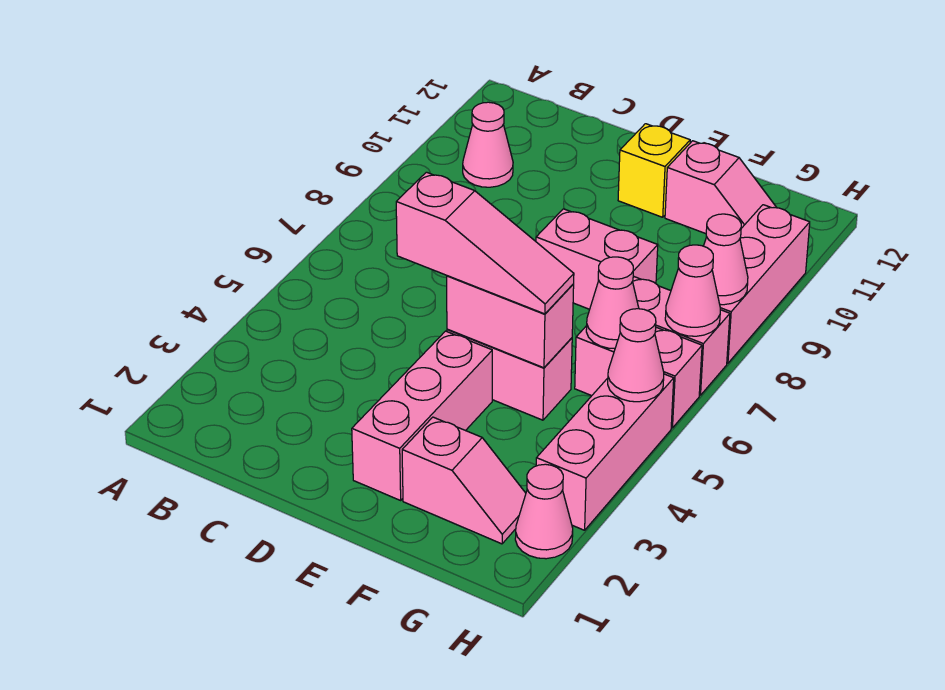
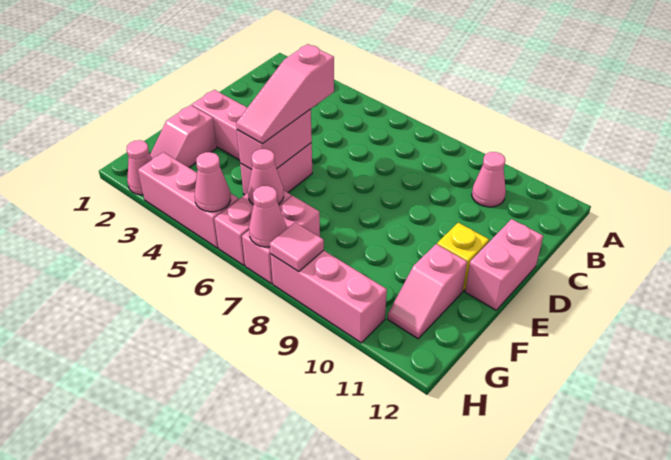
pink 1x2 brick [536,209,658,309] -> pink 1x2 brick moved to [465,219,543,310]
pink 1x1 cone [704,214,748,305] -> pink 1x1 tile [270,222,324,272]

